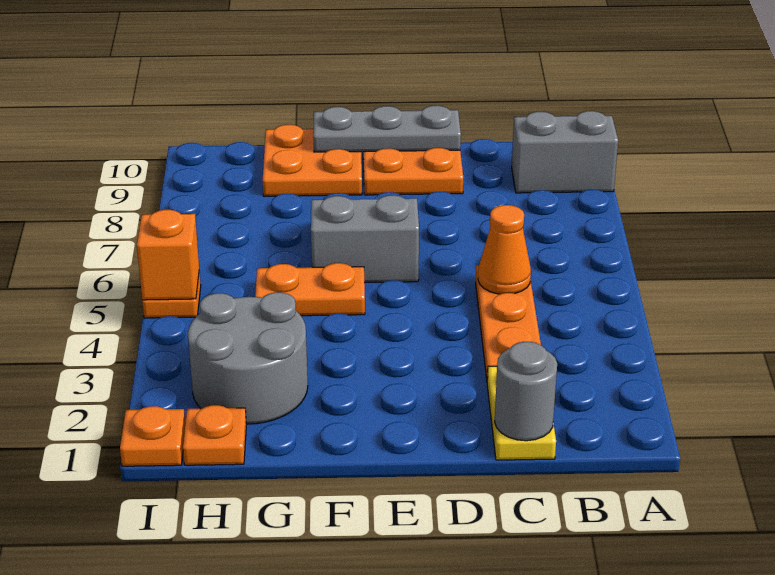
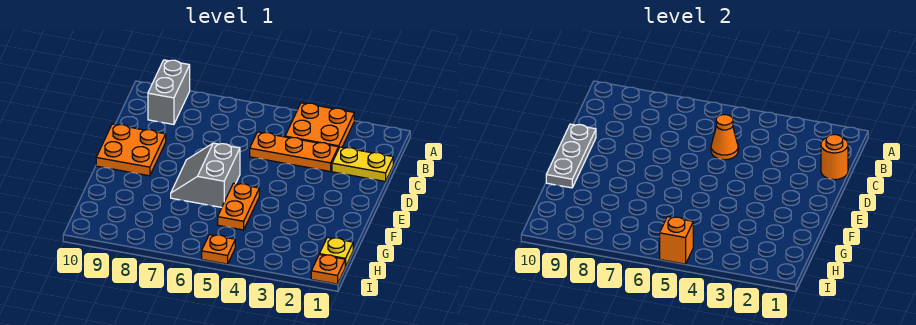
grey 1x1 round brick [495,342,557,441] -> orange 1x1 round brick [821,135,848,180]
orange 2x2 plate [263,125,362,196] -> orange 2x2 plate moved to [285,103,354,149]
grey 2x2 round brick [188,292,308,424] -> none
orange 1x1 plate [183,405,246,465] -> yellow 1x1 plate [319,237,353,267]

